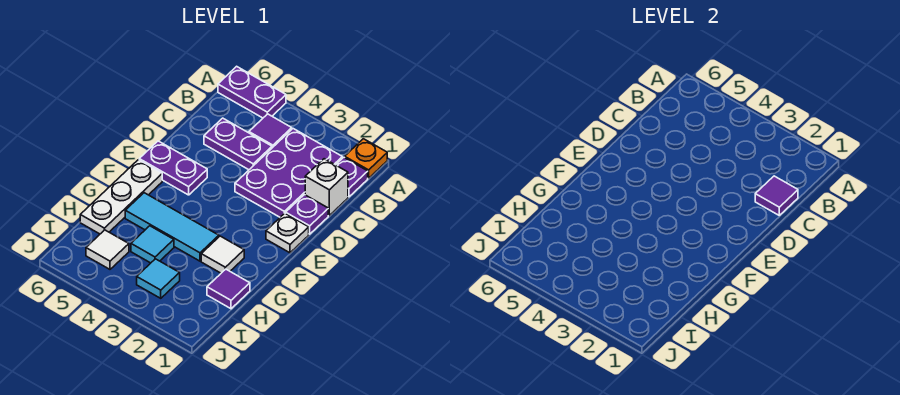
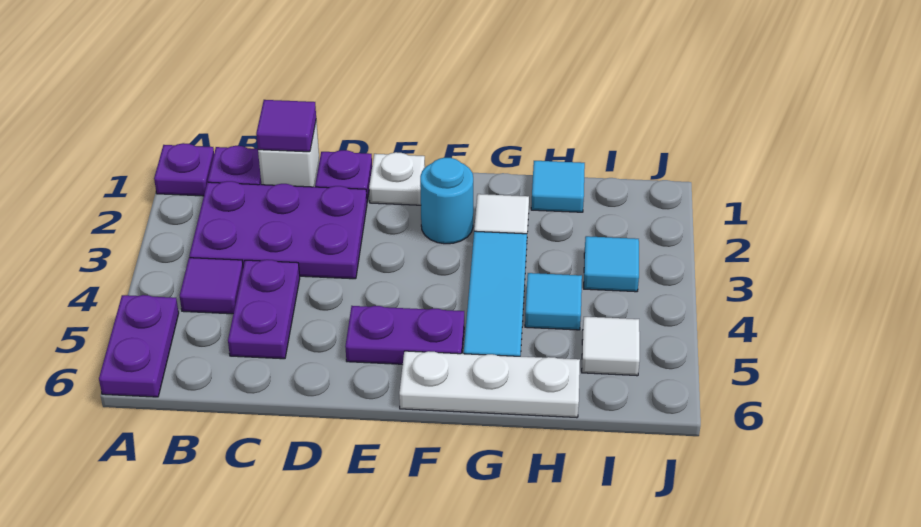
orange 1x1 plate [345,139,387,178] -> purple 1x1 plate [154,143,214,196]
purple 1x2 plate [139,141,207,195] -> purple 1x2 plate turned to [345,306,464,364]
none -> cyan 1x1 round brick [420,158,473,244]
purple 1x1 tile [207,269,250,309] -> cyan 1x1 tile [531,161,585,212]

